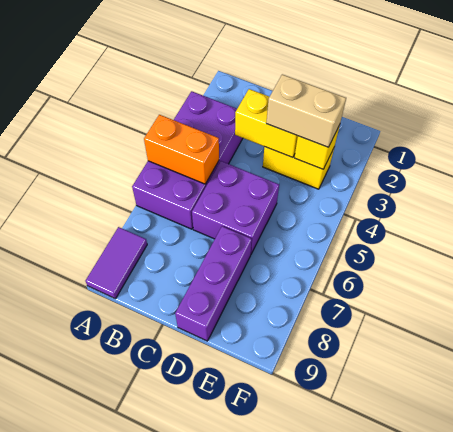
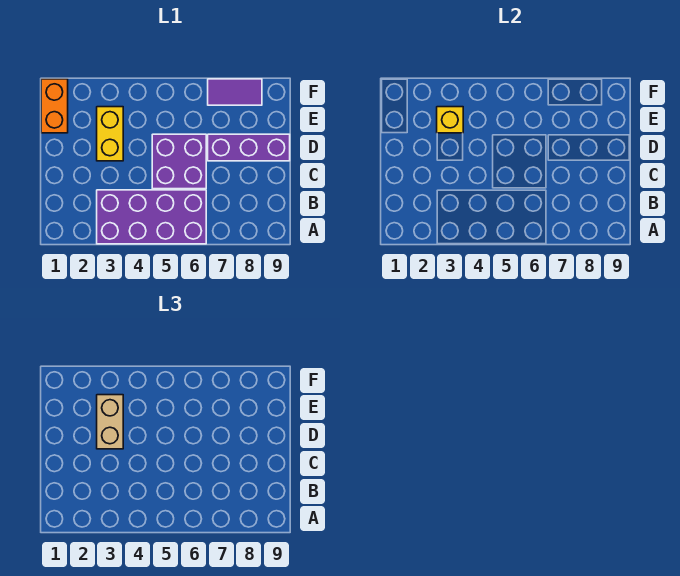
orange 1x2 brick [144,115,219,184] -> orange 1x2 brick moved to [41,79,68,133]
purple 1x2 tile [85,227,147,299] -> purple 1x2 tile moved to [208,79,262,105]
yellow 1x2 brick [235,89,298,158] -> none

